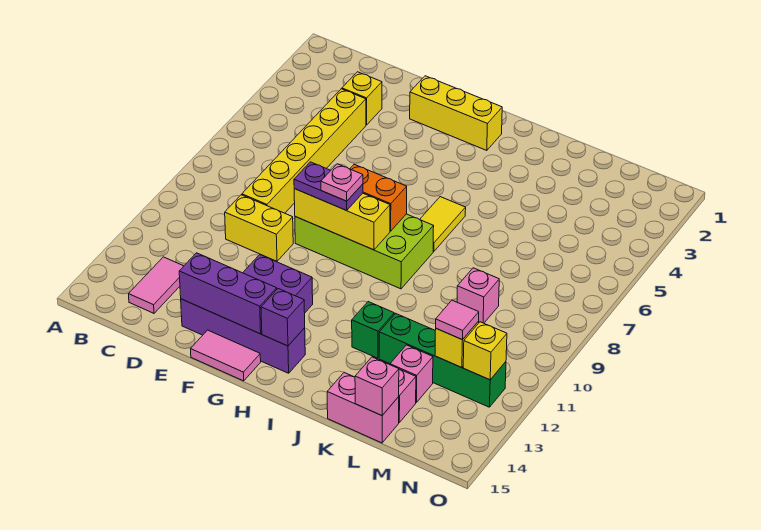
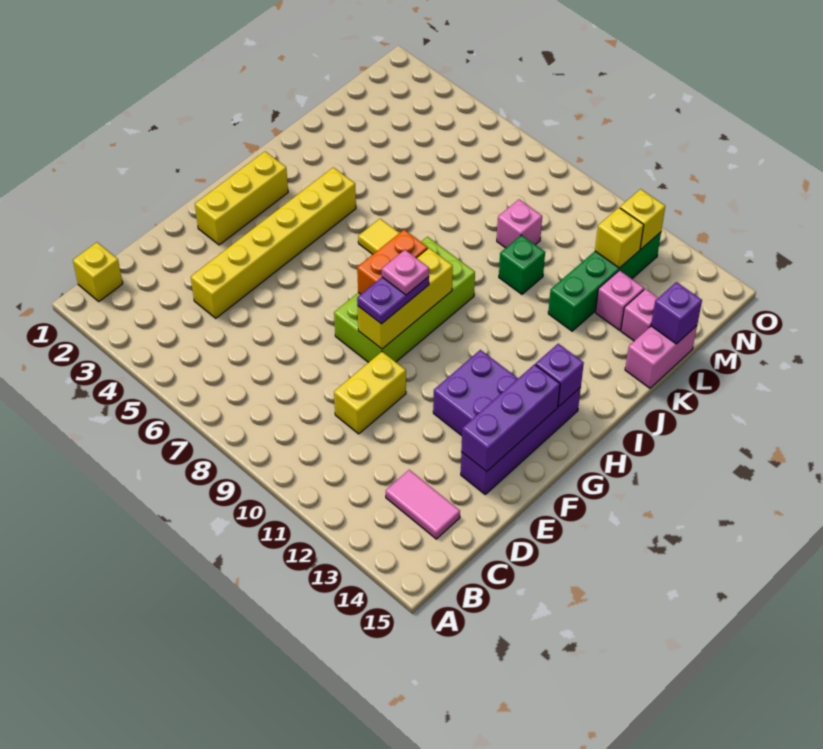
yellow 1x1 brick [342,72,382,125] -> yellow 1x1 brick moved to [73,242,123,301]
yellow 1x6 brick [242,89,366,213] -> yellow 1x6 brick turned to [191,167,356,318]
pink 1x2 tile [191,330,261,381] -> none
green 1x1 brick [352,302,394,358] -> green 1x1 brick moved to [499,235,545,294]
pink 1x1 brick [355,357,399,416] -> purple 1x1 brick [651,282,702,344]
pink 1x1 tile [436,300,479,340] -> none

